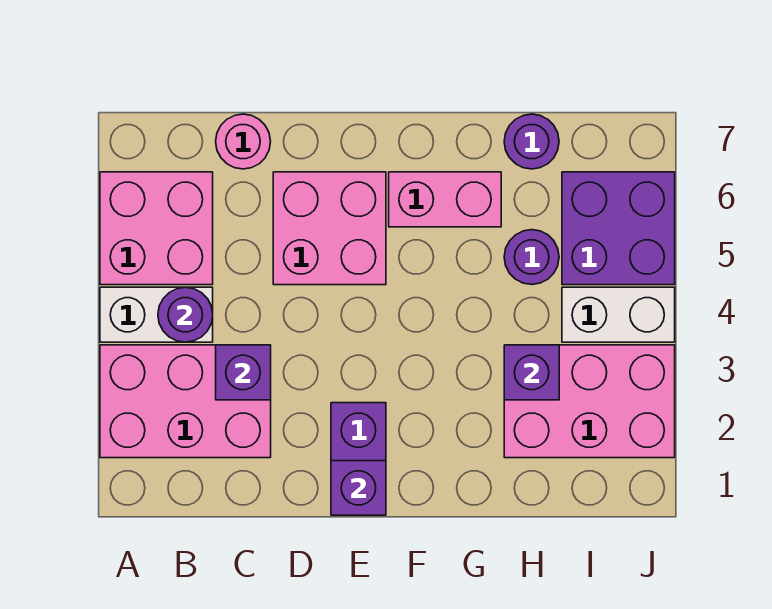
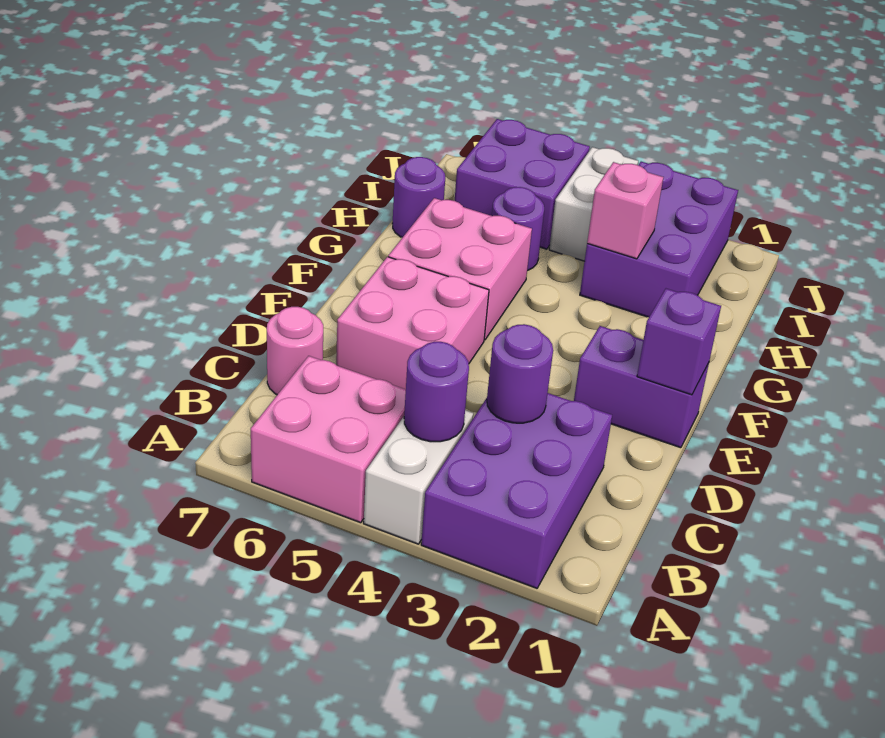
pink 2x3 brick [100,345,271,458] -> purple 2x3 brick [421,393,612,588]
purple 1x1 brick [216,345,271,400] -> purple 1x1 round brick [487,324,553,423]
pink 1x2 brick [389,172,501,227] -> pink 2x2 brick [388,198,532,340]
pink 2x3 brick [504,345,675,458] -> purple 2x3 brick [580,162,738,317]
purple 1x1 brick [504,345,559,400] -> pink 1x1 brick [587,162,663,259]

